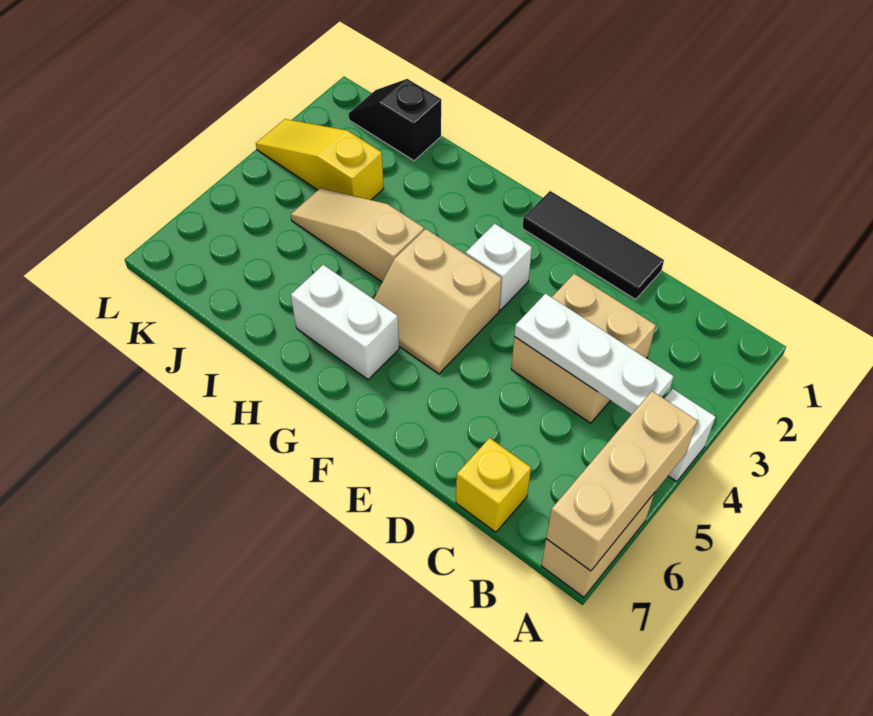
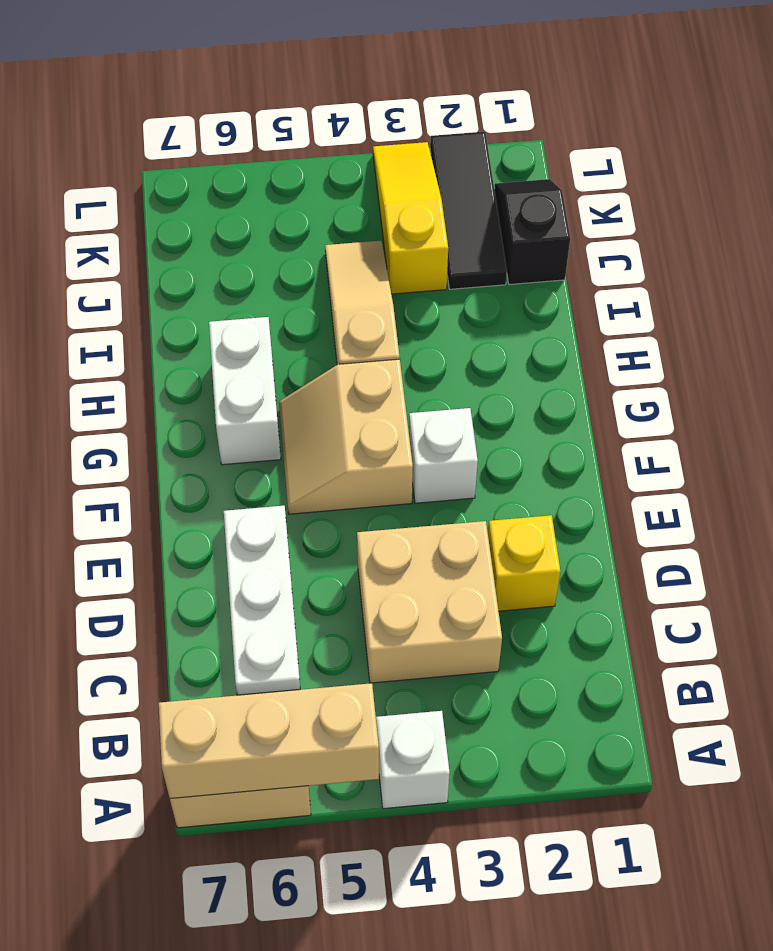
white 1x3 plate [514,294,674,414] -> white 1x3 plate moved to [224,506,300,695]
yellow 1x1 brick [456,438,531,532] -> yellow 1x1 brick moved to [488,515,560,611]
black 1x3 tile [523,191,664,299] -> black 1x3 tile moved to [430,132,507,289]

